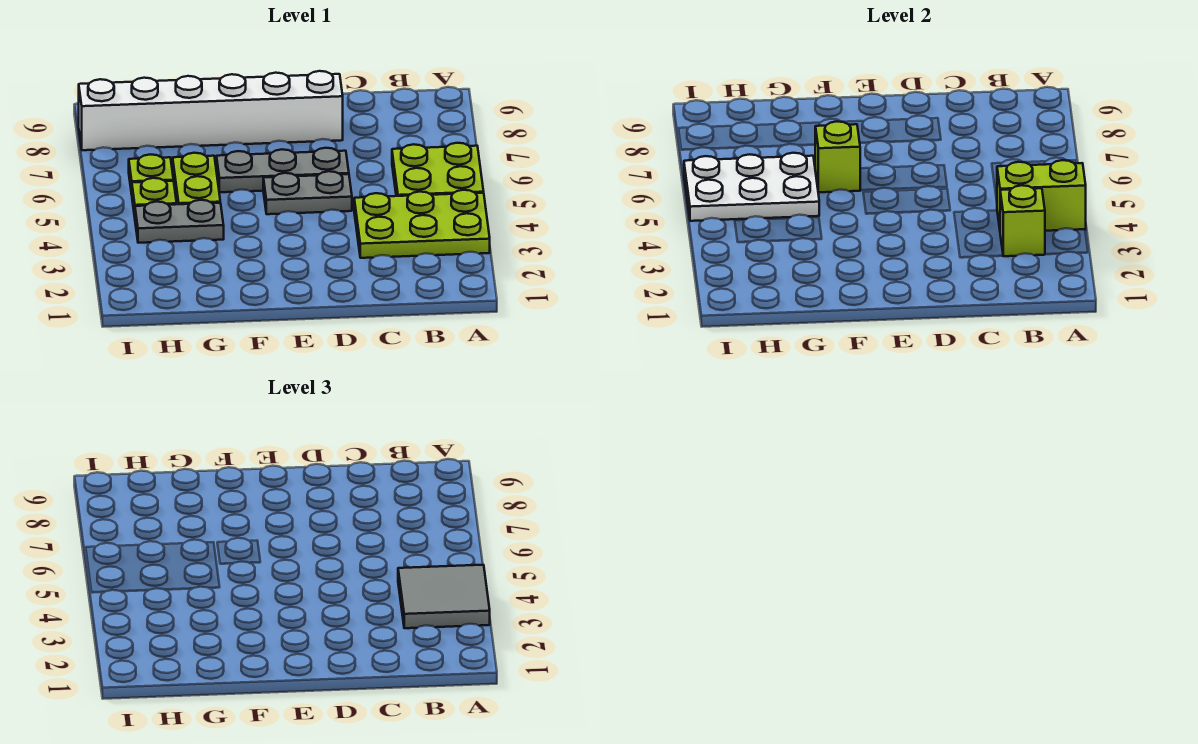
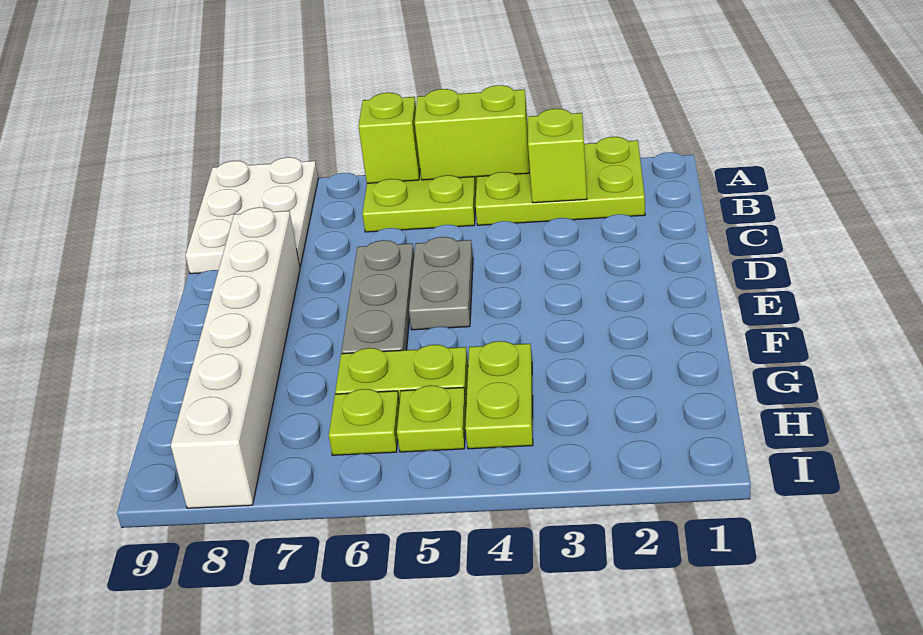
lime 2x3 plate [354,190,490,258] -> lime 2x3 plate turned to [475,137,645,225]
grey 2x2 tile [398,565,490,628] -> none
lime 1x2 brick [997,160,1086,231] -> lime 1x2 brick turned to [415,85,529,180]
lime 1x1 brick [815,122,860,192] -> lime 1x1 brick moved to [358,93,420,183]
grey 1x2 plate [135,200,224,243] -> lime 1x2 plate [465,341,533,449]
white 2x3 plate [684,153,819,221] -> white 2x3 plate moved to [186,157,318,274]

